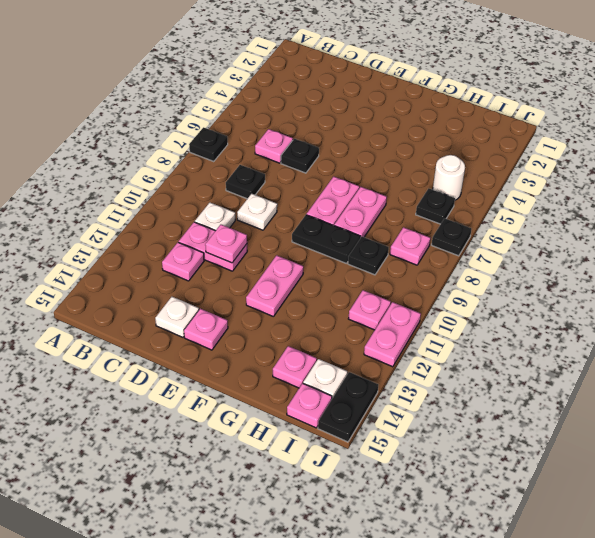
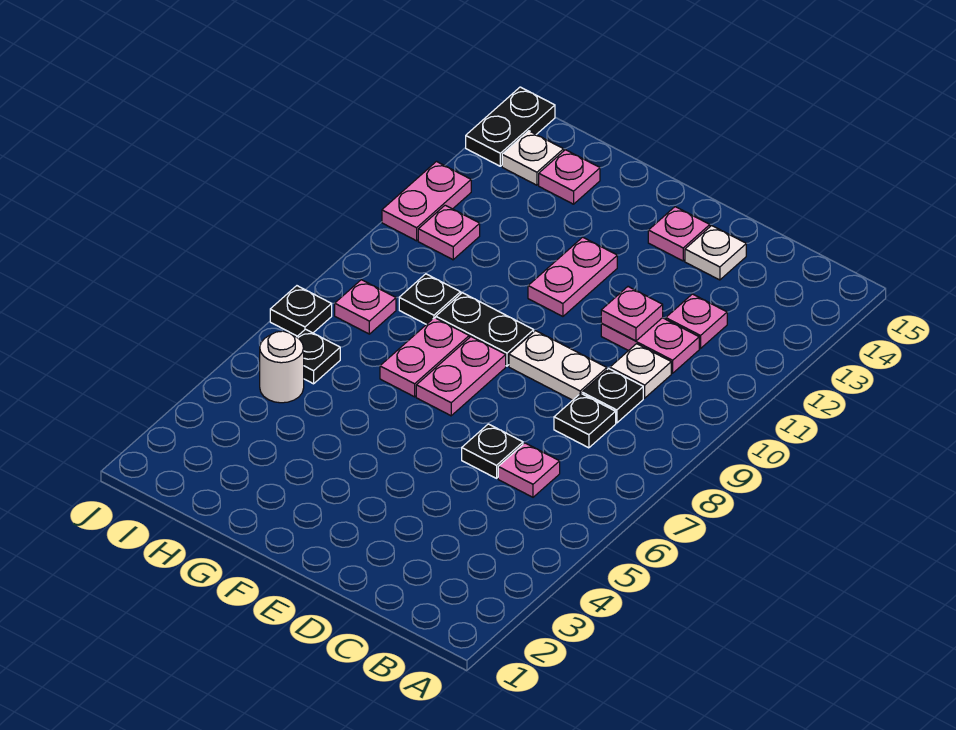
black 1x1 plate [189,127,228,161] -> black 1x1 plate moved to [582,369,643,423]
white 1x1 plate [237,194,277,230] -> white 1x2 plate [509,331,607,400]
pink 1x1 plate [287,383,332,428] -> none

